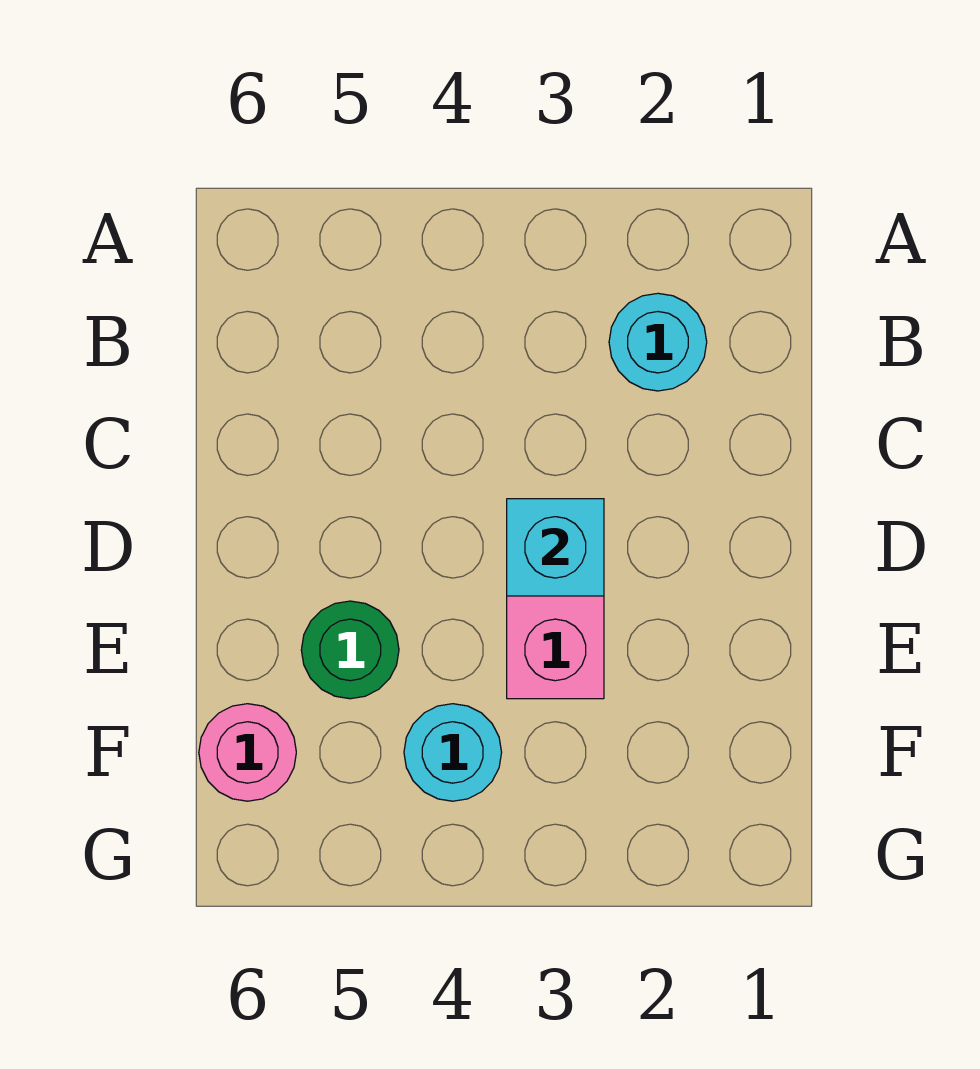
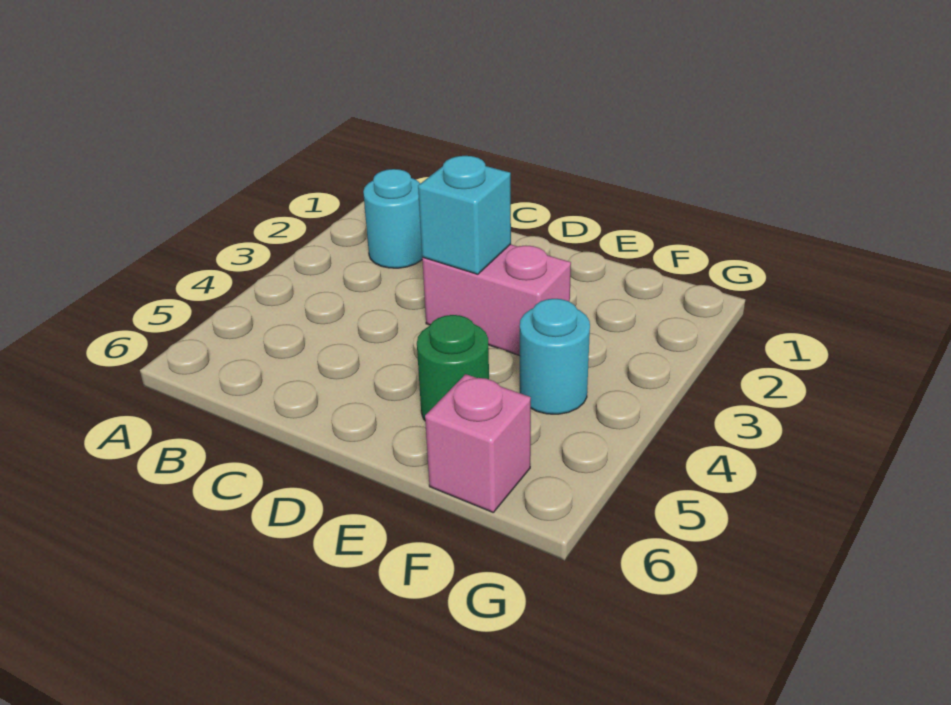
pink 1x1 round brick [199,704,296,801] -> pink 1x1 brick [425,374,531,512]

